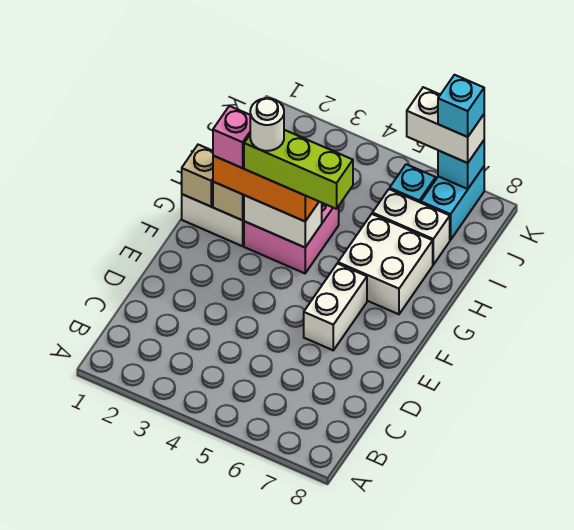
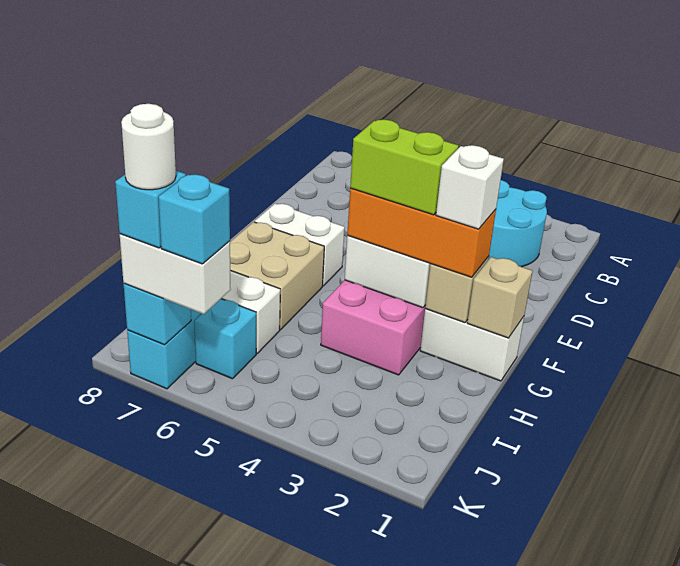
none -> cyan 2x2 round brick [488,180,547,267]
white 1x2 brick [304,263,367,350] -> white 1x2 brick turned to [255,203,345,286]
pink 1x1 brick [213,106,250,168] -> white 1x1 brick [436,145,504,229]
lime 1x3 brick [244,130,353,209] -> lime 1x2 brick [350,120,459,215]
white 1x1 round brick [250,98,284,151] -> white 1x1 round brick moved to [121,104,176,190]
white 2x2 brick [338,214,433,314] -> tan 2x2 brick [230,222,324,330]
none -> cyan 1x1 brick [158,174,230,264]

